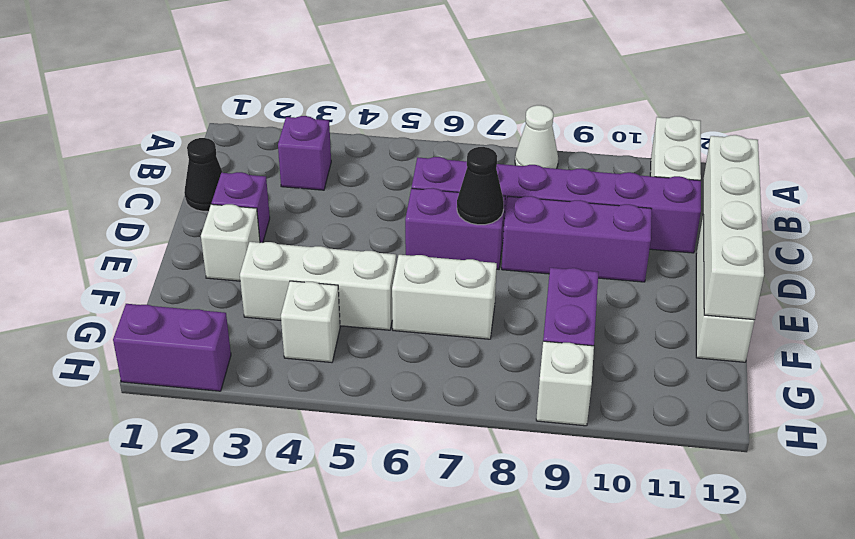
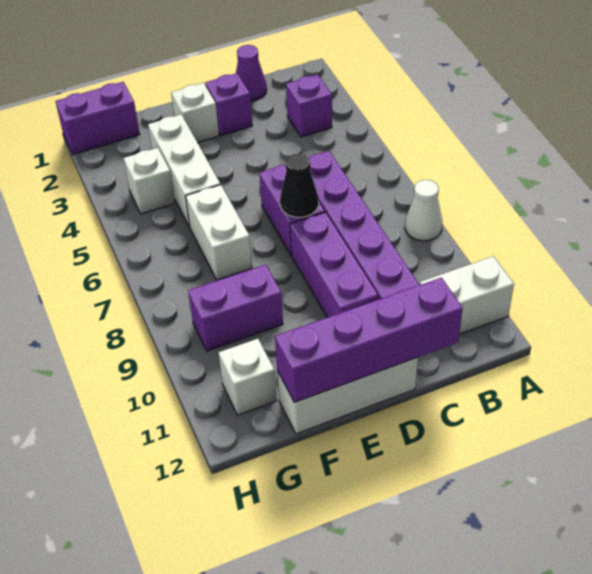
black 1x1 cone [184,138,223,211] -> purple 1x1 cone [236,45,267,101]
white 1x4 brick [703,135,764,320] -> purple 1x4 brick [275,278,463,402]
purple 1x2 brick [113,304,231,391] -> purple 1x2 brick turned to [56,82,140,154]
white 1x1 brick [536,341,594,426] -> white 1x1 brick moved to [219,339,277,415]

